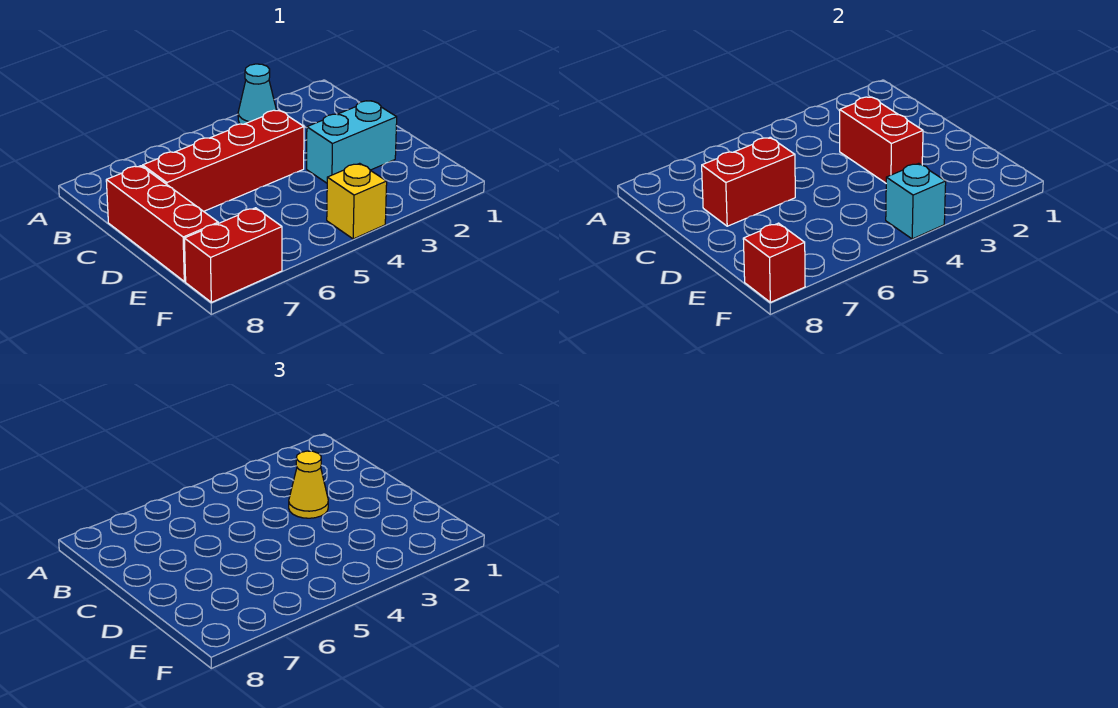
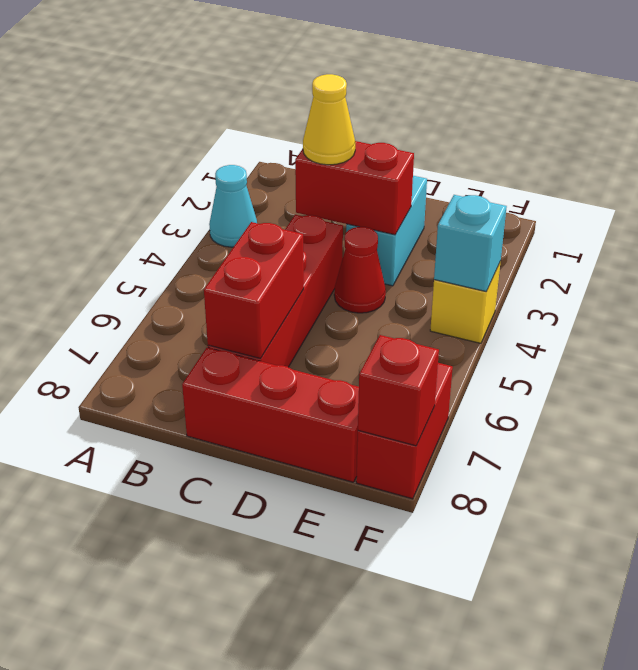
none -> red 1x1 cone [334,227,386,313]

